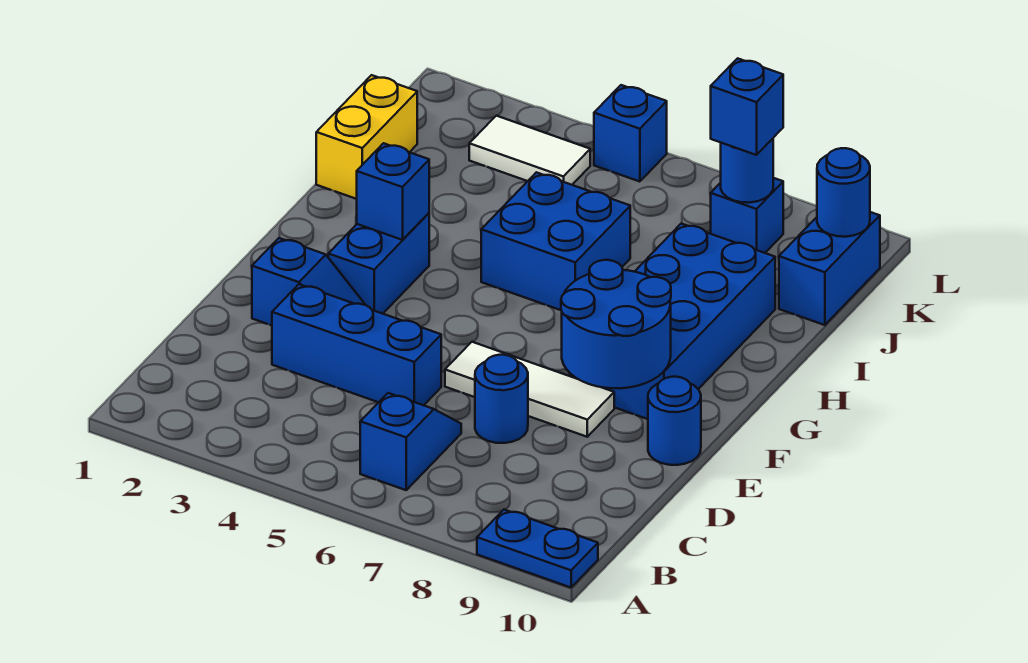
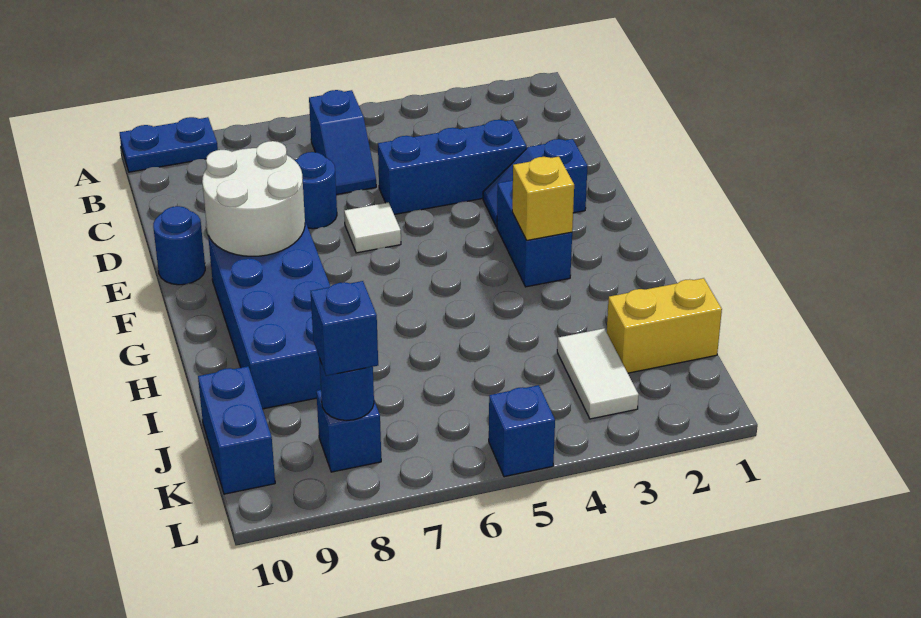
white 1x3 tile [445,342,614,437] -> white 1x1 tile [344,202,401,253]
blue 2x2 round brick [561,260,671,388] -> white 2x2 round brick [202,141,305,256]
blue 1x1 brick [357,143,429,240] -> yellow 1x1 brick [512,156,574,240]
blue 2x2 brick [481,172,630,310] -> none
yellow 1x2 brick [316,75,417,199] -> yellow 1x2 brick turned to [607,278,722,373]
white 1x2 tile [469,116,590,185] -> white 1x2 tile turned to [557,329,639,419]
blue 1x1 round brick [817,148,870,237] -> none

